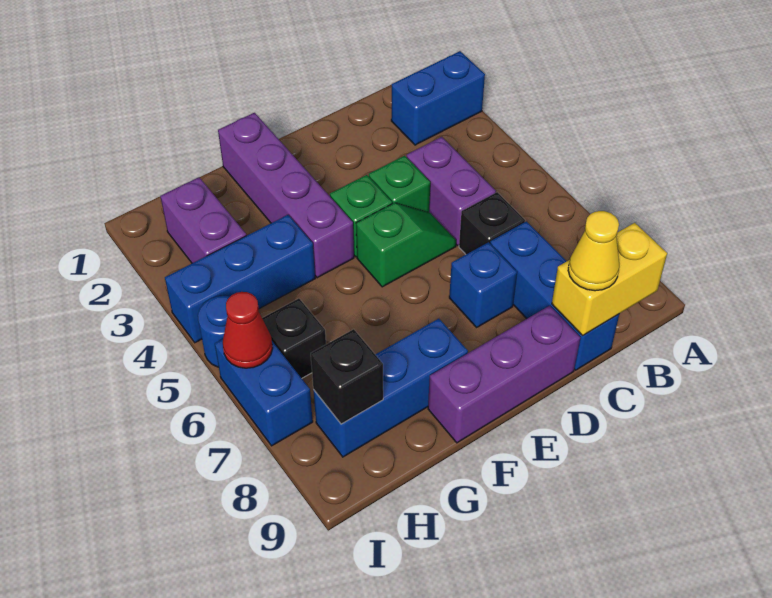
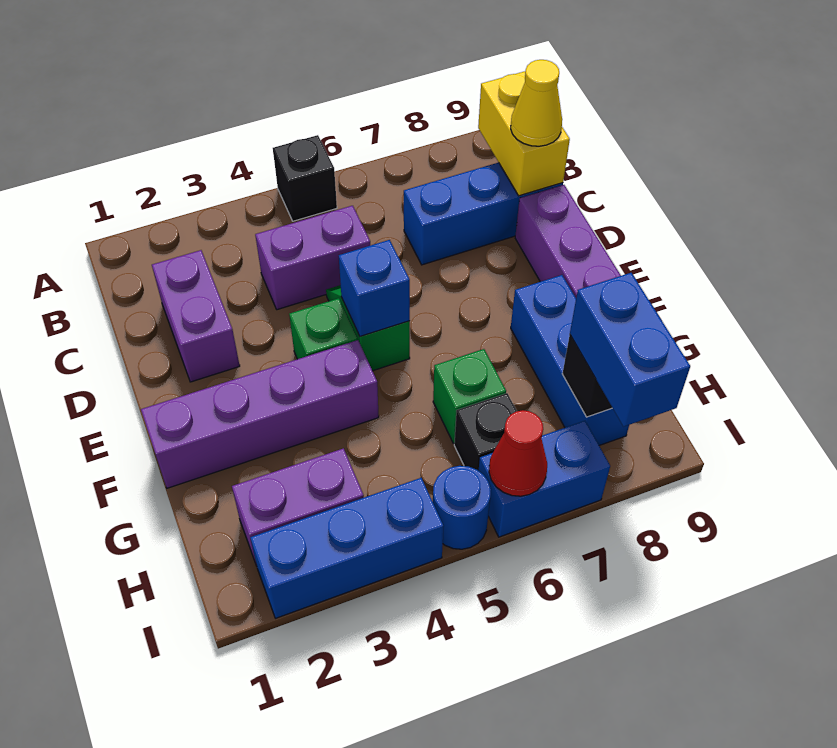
blue 1x2 brick [391,51,485,145] -> blue 1x2 brick moved to [570,273,690,426]
none -> purple 1x2 brick [152,250,240,382]
black 1x1 brick [459,192,525,254] -> black 1x1 brick moved to [273,135,337,221]
green 1x1 brick [369,156,430,213] -> green 1x1 brick moved to [433,349,506,443]
blue 1x1 brick [449,242,517,327] -> blue 1x1 brick moved to [339,240,410,336]
blue 1x3 brick [165,215,315,343] -> blue 1x3 brick turned to [250,478,444,618]

